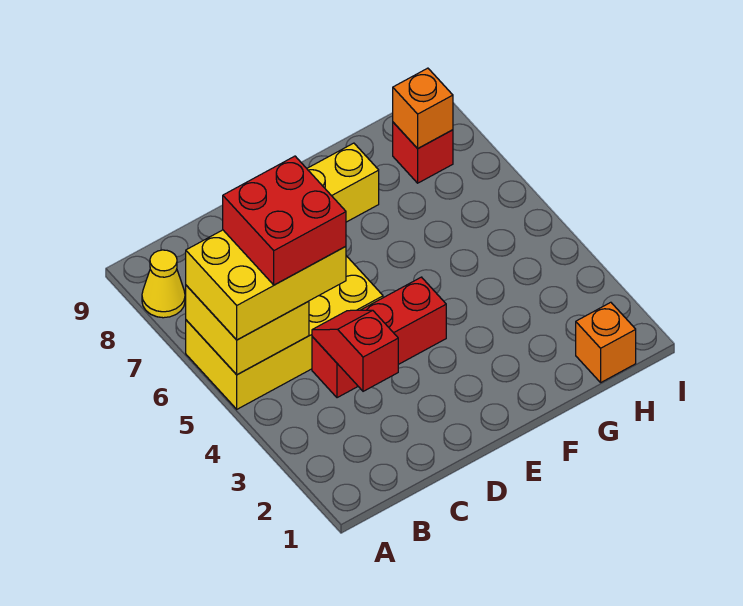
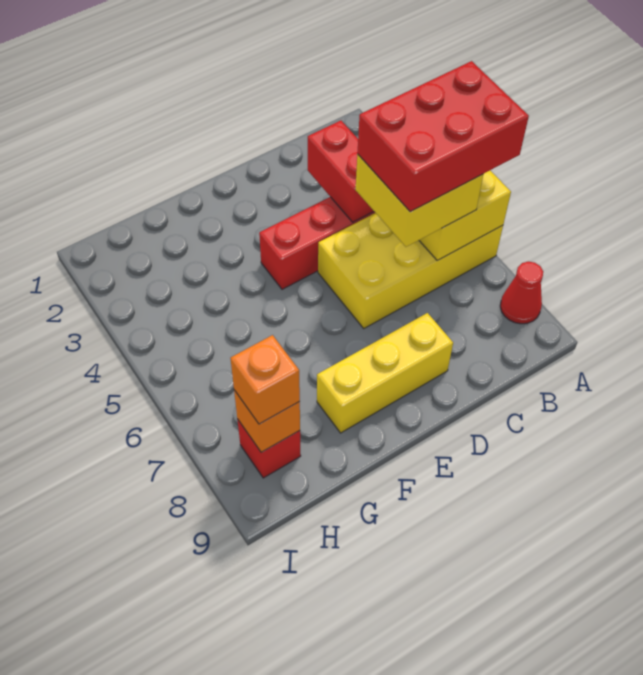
yellow 2x3 brick [186,230,346,340] -> yellow 2x2 brick [356,154,483,247]
yellow 1x1 cone [142,250,185,318] -> red 1x1 cone [500,262,543,324]
red 2x2 brick [223,156,346,285] -> red 2x3 brick [357,61,529,212]
red 1x2 slope [312,310,398,391] -> red 1x2 brick [308,121,374,222]
orange 1x1 brick [576,302,636,382] -> orange 1x1 brick moved to [230,335,300,424]

